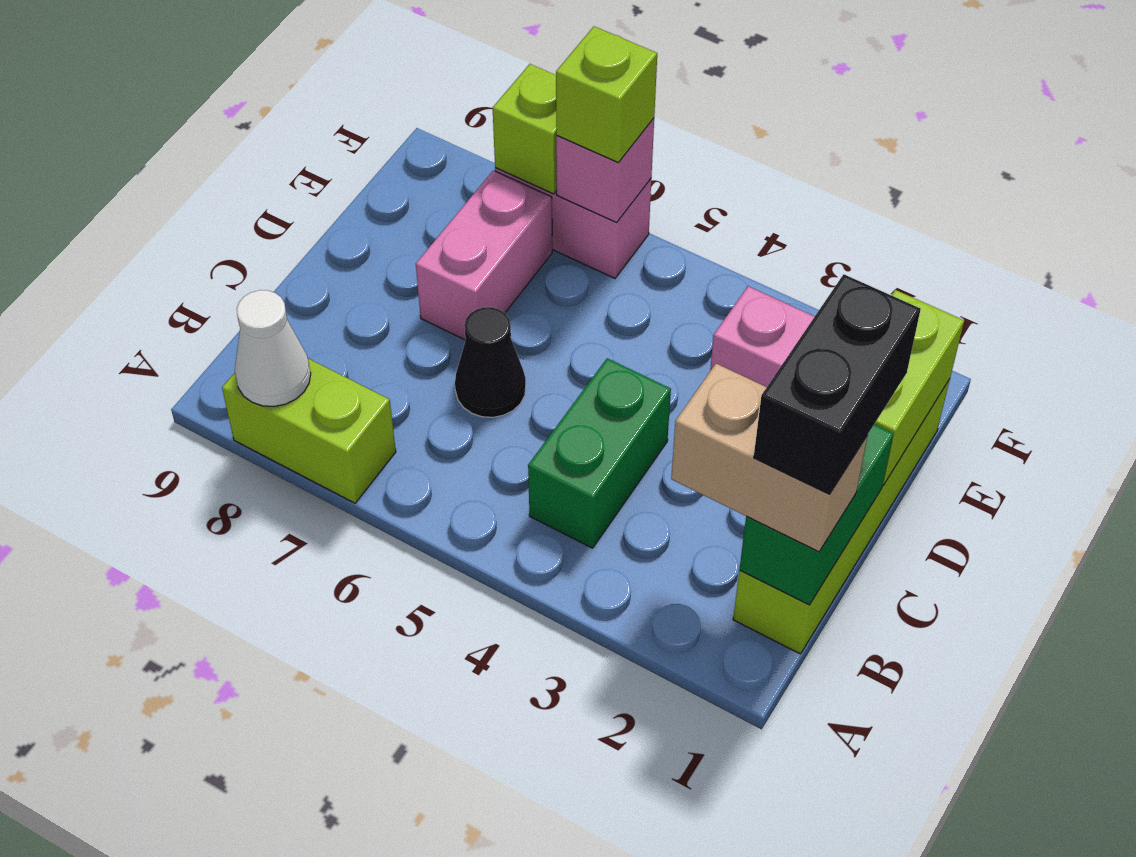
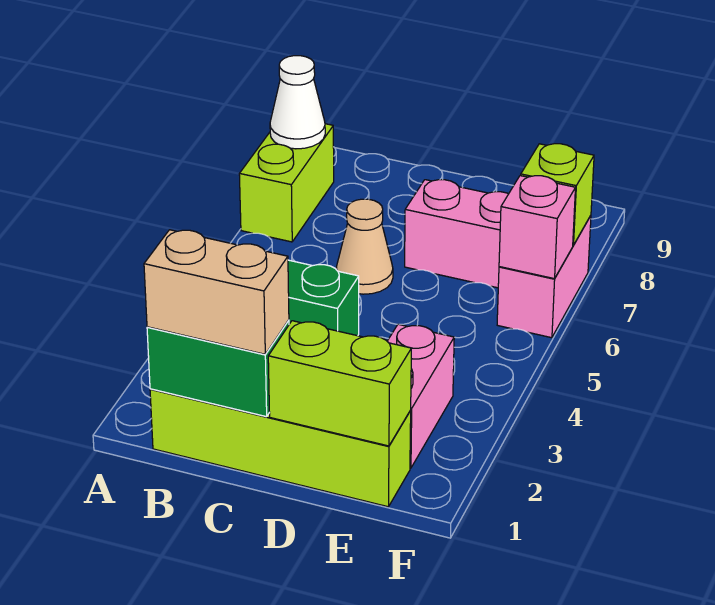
tan 1x2 brick [671,364,868,552] -> tan 1x2 brick turned to [144,230,289,354]
black 1x2 brick [754,274,921,494] -> none
black 1x1 cone [455,307,526,417] -> tan 1x1 cone [336,199,393,294]
lime 1x1 brick [556,26,657,162] -> none

